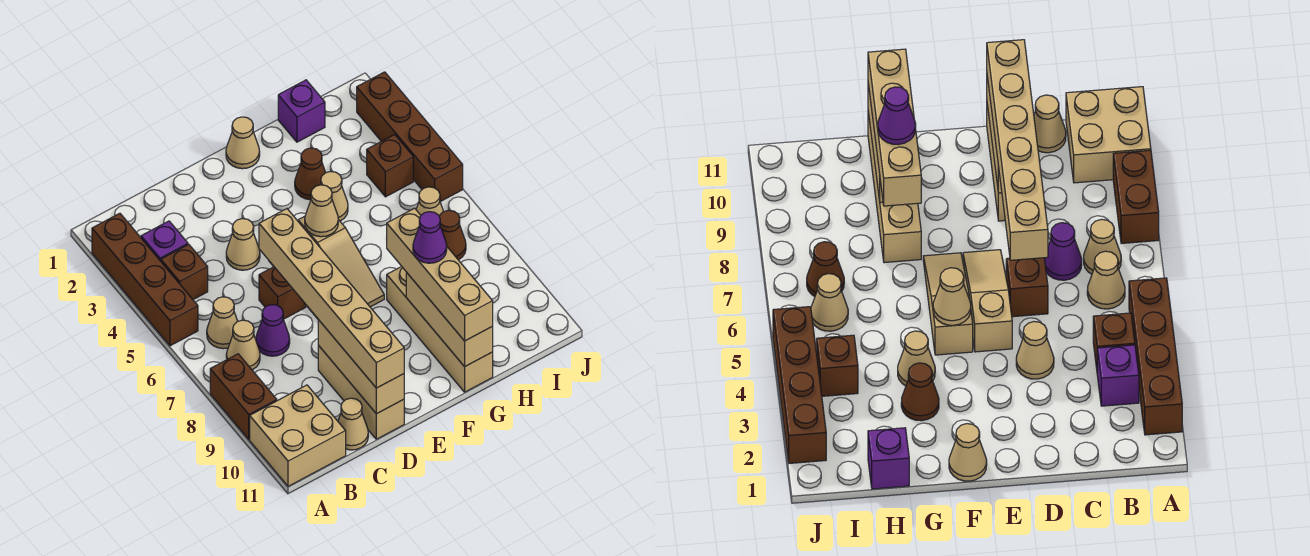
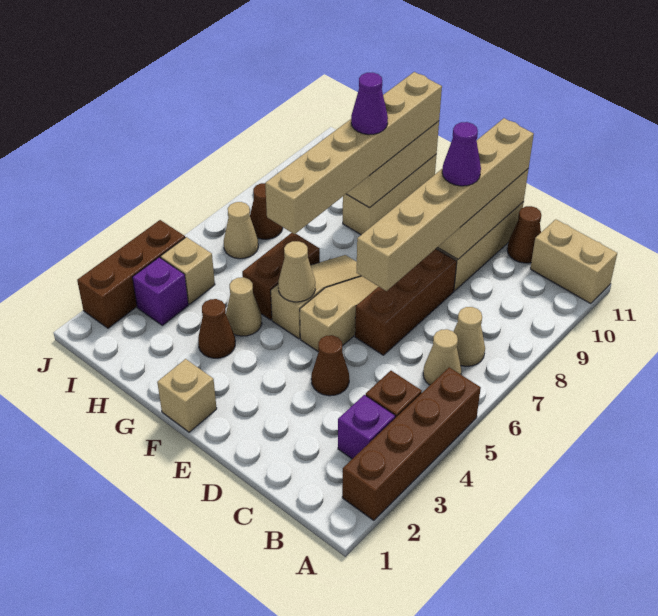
brown 1x2 brick [210,354,277,439] -> brown 1x2 brick moved to [242,233,320,320]
tan 2x2 brick [250,385,346,486] -> tan 1x2 brick [530,219,617,304]
purple 1x1 cone [256,305,290,356] -> purple 1x1 cone moved to [442,122,481,186]
tan 1x1 cone [338,398,368,450] -> brown 1x1 cone [507,206,541,263]
tan 1x1 cone [226,219,260,270] -> brown 1x1 cone [311,335,349,396]
brown 1x1 brick [259,267,306,319] -> brown 1x3 brick [355,249,457,355]
tan 1x1 cone [226,117,260,169] -> tan 1x1 brick [157,359,217,432]
tan 1x4 brick [387,267,493,392] -> tan 1x3 brick [343,154,437,235]
tan 1x4 brick [387,208,493,341] -> tan 1x6 brick [265,72,442,234]
purple 1x1 brick [278,80,325,142] -> purple 1x1 brick moved to [132,257,188,325]
brown 1x1 brick [367,135,413,197] -> tan 1x1 brick [160,237,215,304]
brown 1x4 brick [357,72,463,202] -> brown 1x3 brick [77,220,185,328]

